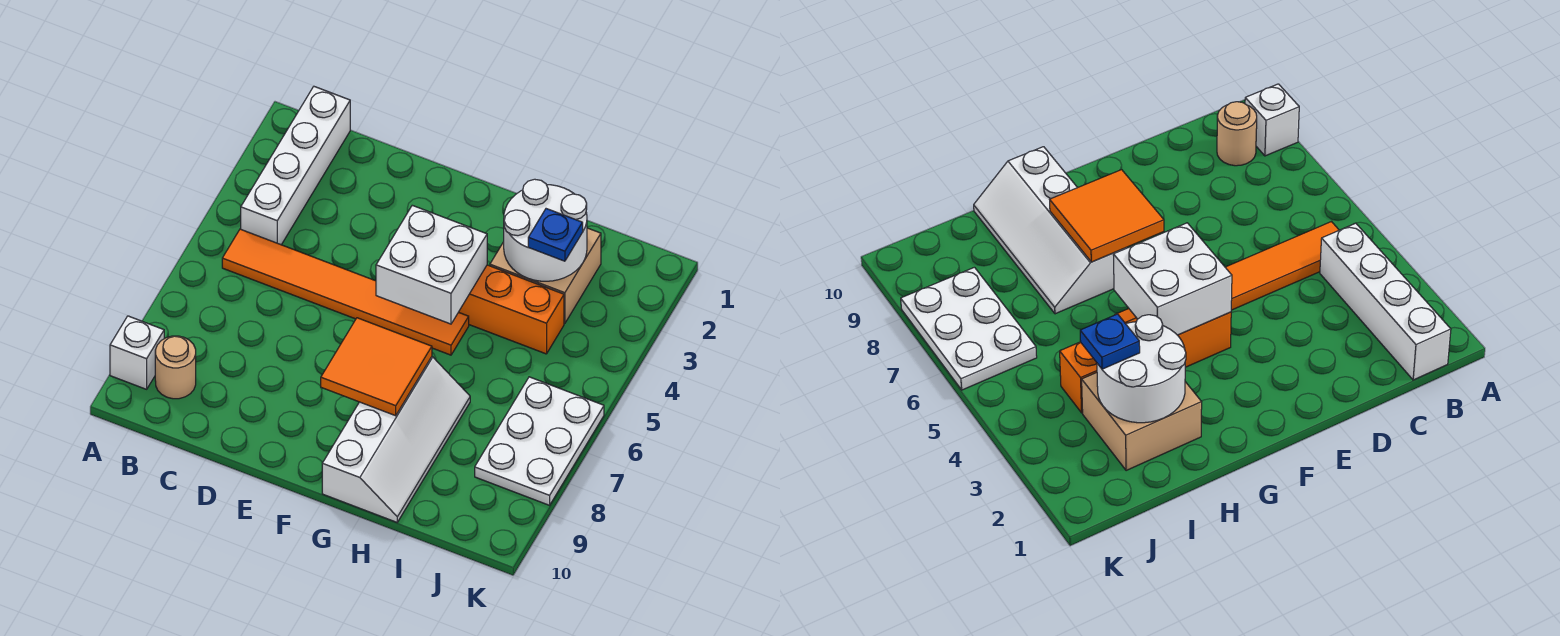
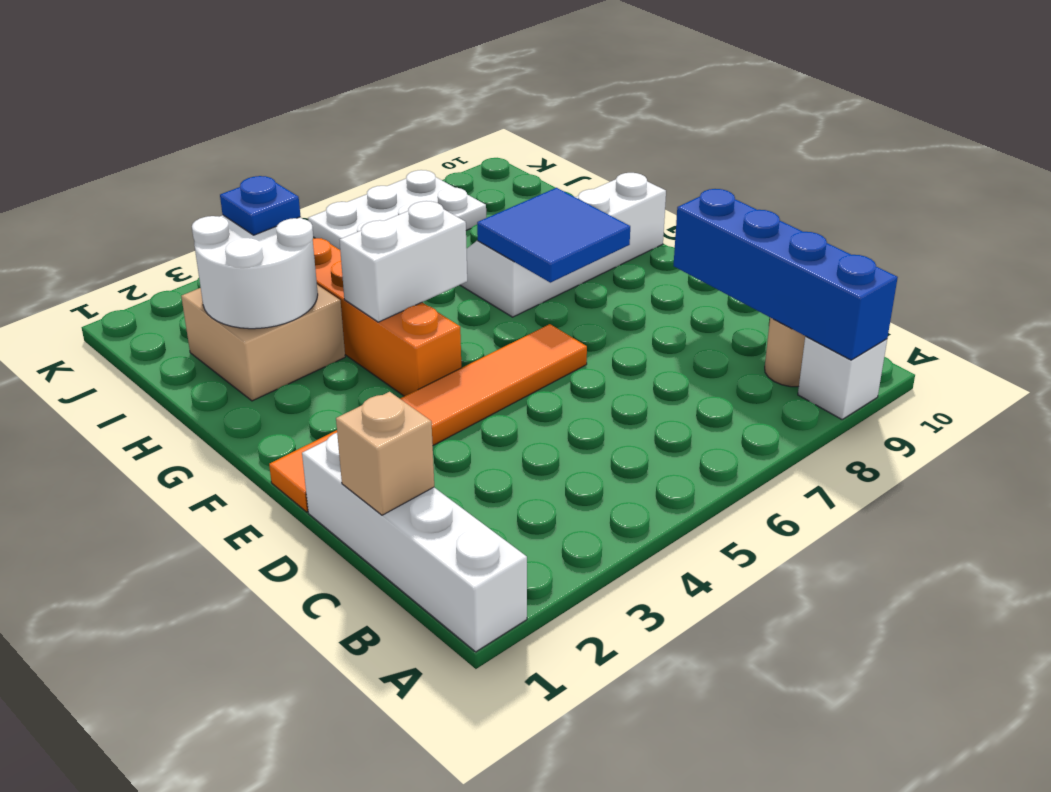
none -> blue 1x4 brick [674,189,898,360]
white 1x4 brick [241,87,350,245] -> white 1x4 brick turned to [302,433,527,652]
orange 1x6 tile [222,229,469,355] -> orange 1x6 tile turned to [269,324,587,512]
none -> tan 1x1 brick [336,392,434,515]
white 2x2 brick [376,205,487,324] -> white 1x2 brick [340,201,467,322]
orange 2x2 tile [321,318,432,416] -> blue 2x2 tile [477,188,630,283]

